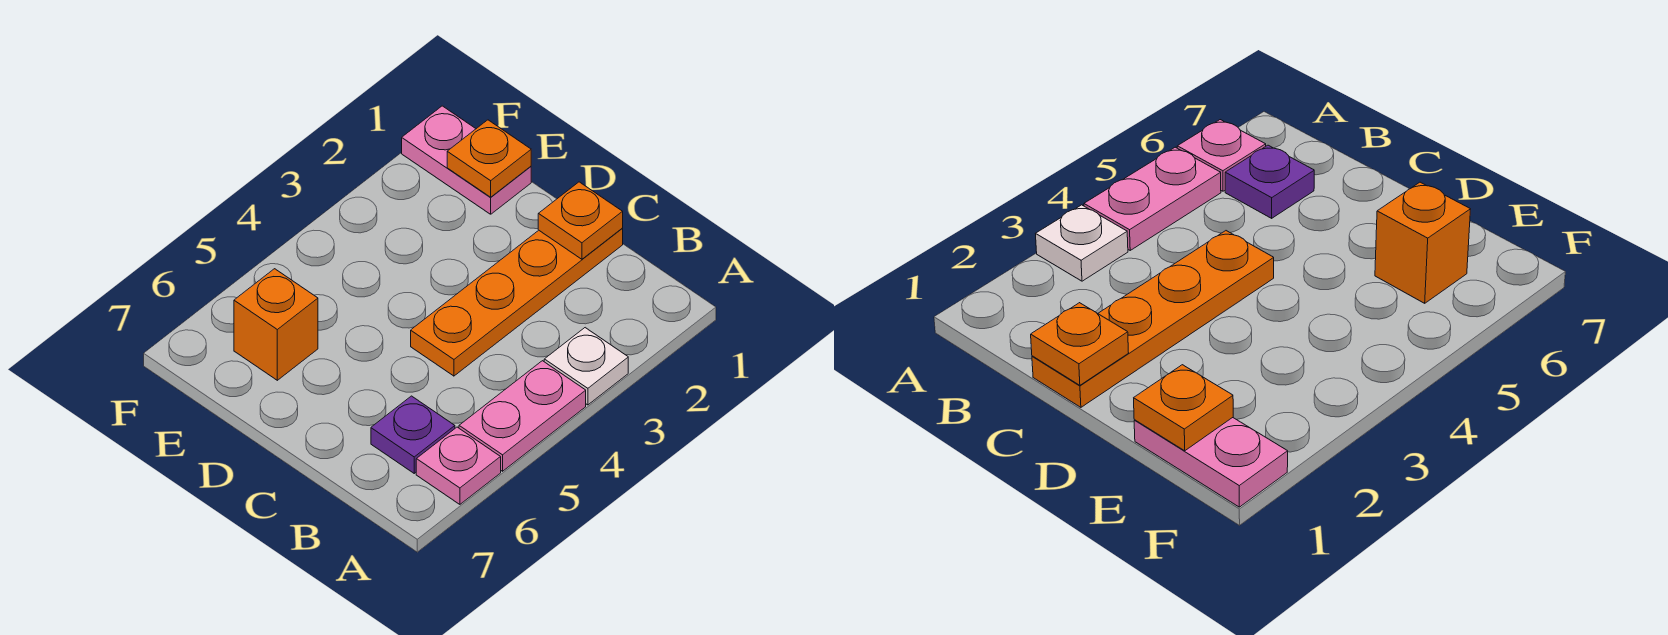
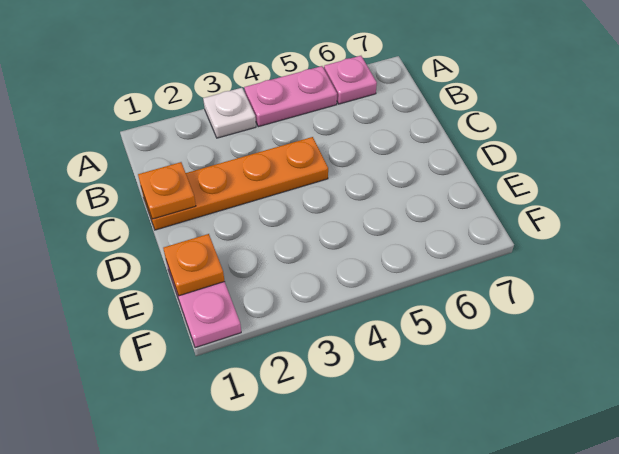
purple 1x1 plate [371,396,455,473] -> none
orange 1x1 brick [234,269,318,380] -> none

